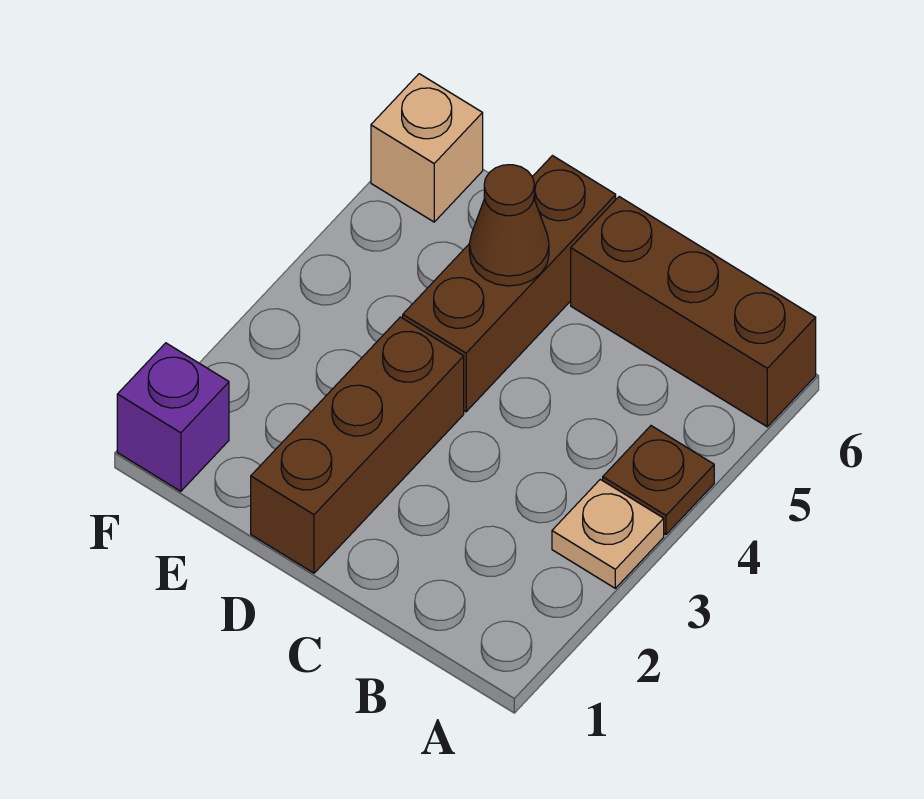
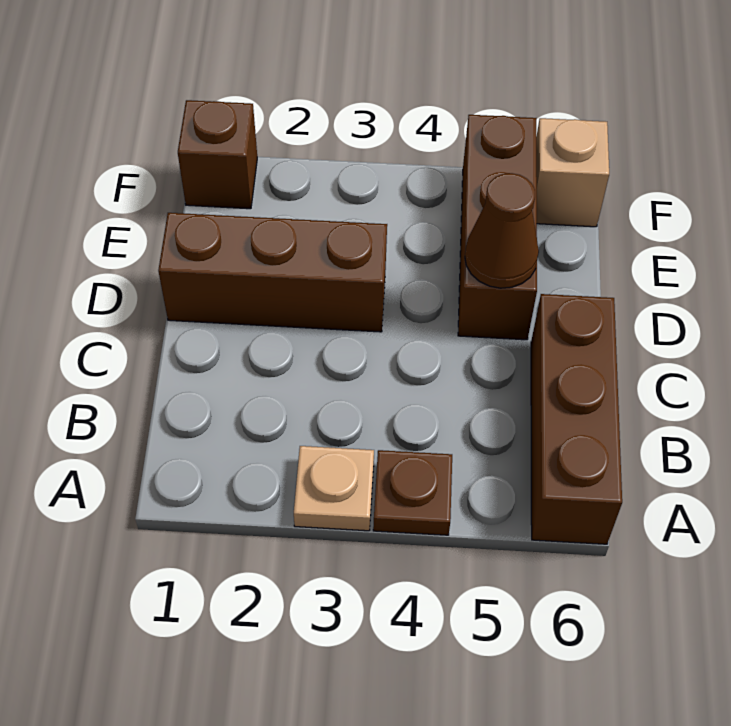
brown 1x3 brick [403,156,616,412] -> brown 1x3 brick turned to [458,115,537,340]
purple 1x1 brick [117,343,229,491] -> brown 1x1 brick [178,100,257,209]

